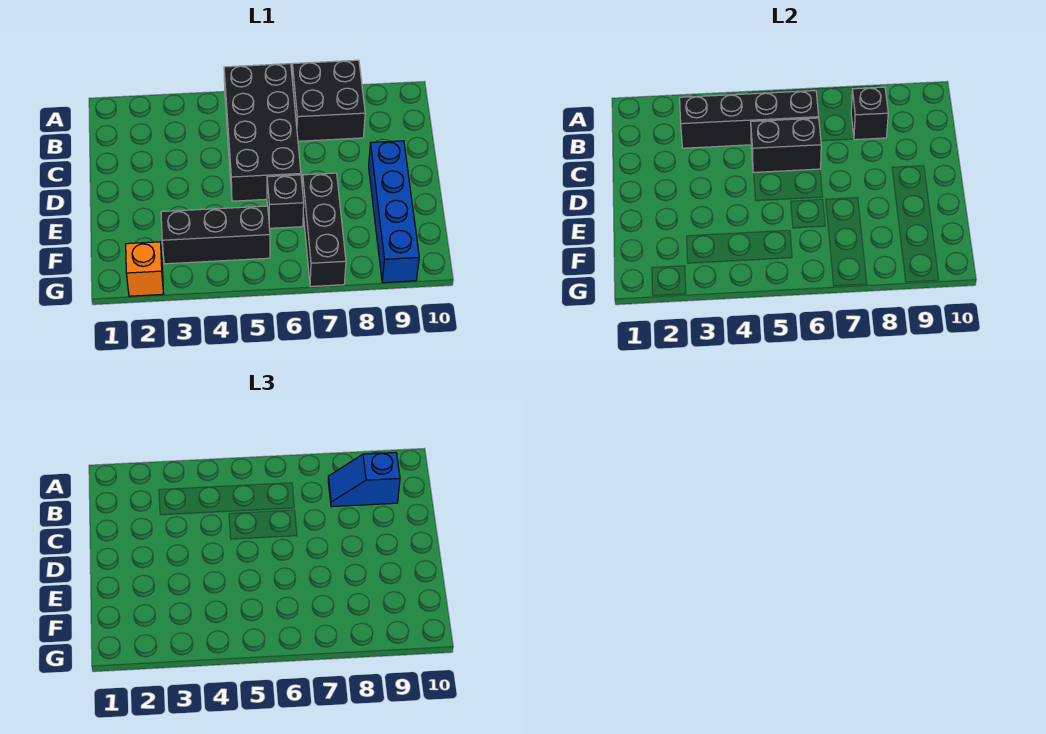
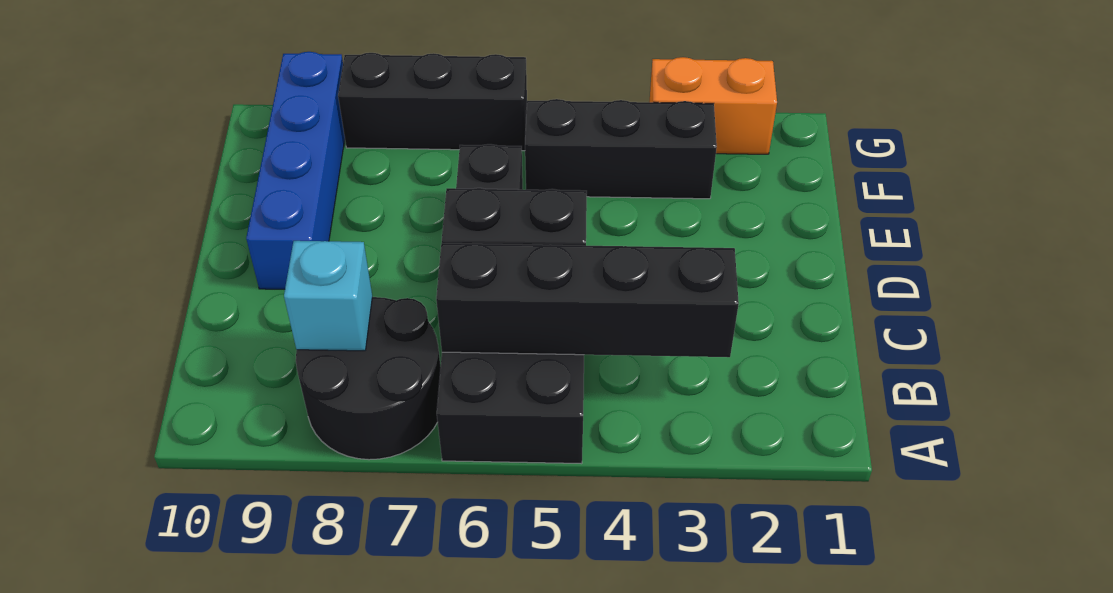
black 2x2 brick [292,60,365,141] -> black 2x2 round brick [296,297,441,460]
black 1x1 brick [851,87,888,140] -> cyan 1x1 brick [284,241,372,351]
blue 1x2 slope [328,452,400,507] -> none
black 1x3 brick [302,173,346,287] -> black 1x3 brick turned to [338,53,527,151]
orange 1x1 brick [126,242,164,296] -> orange 1x2 brick [649,57,777,154]

